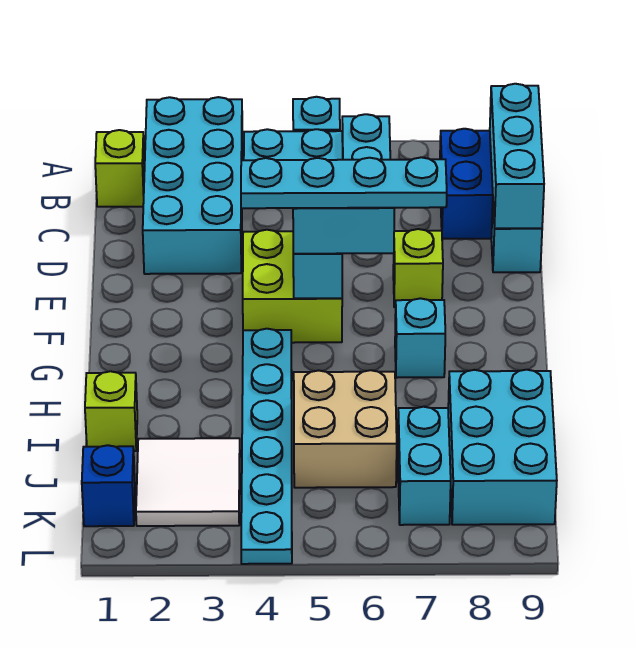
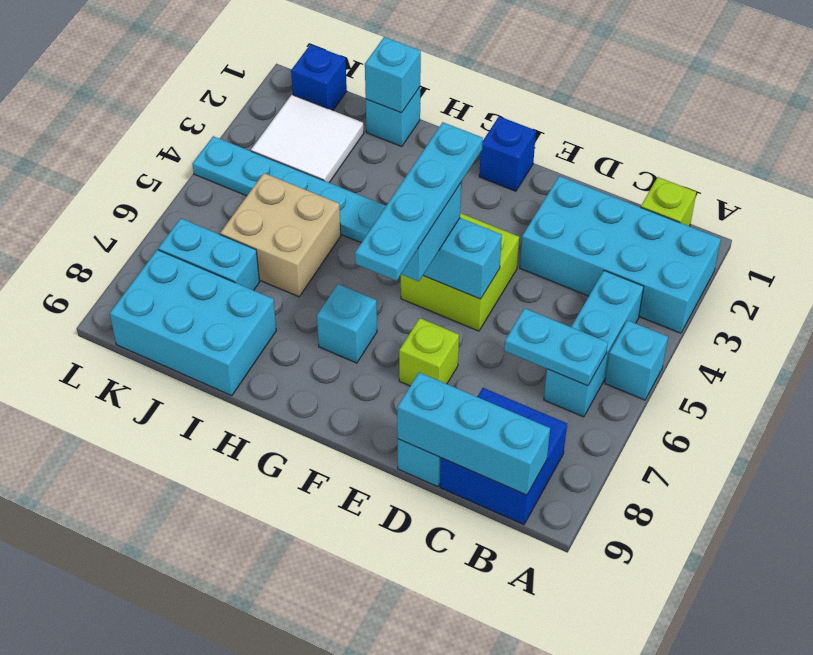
none -> blue 1x1 brick [479,116,536,191]
lime 1x1 brick [85,371,137,451] -> cyan 1x1 brick [366,87,420,147]
none -> cyan 1x1 brick [365,37,421,113]

